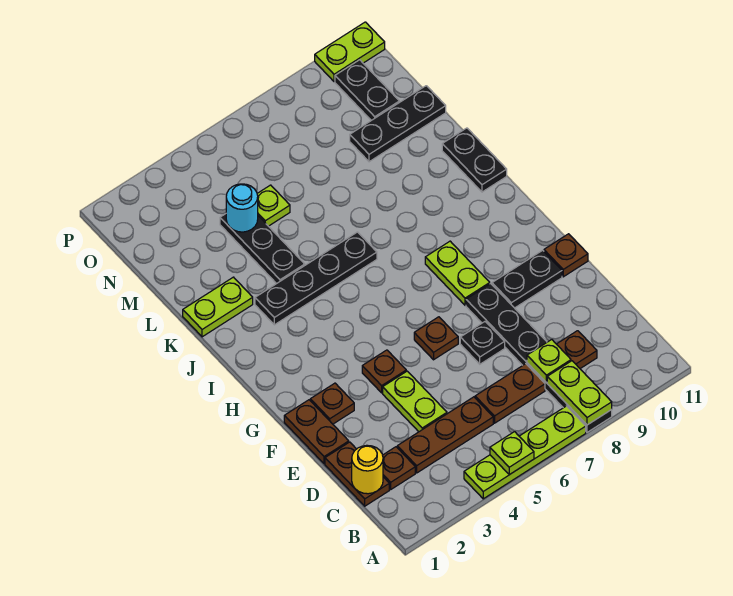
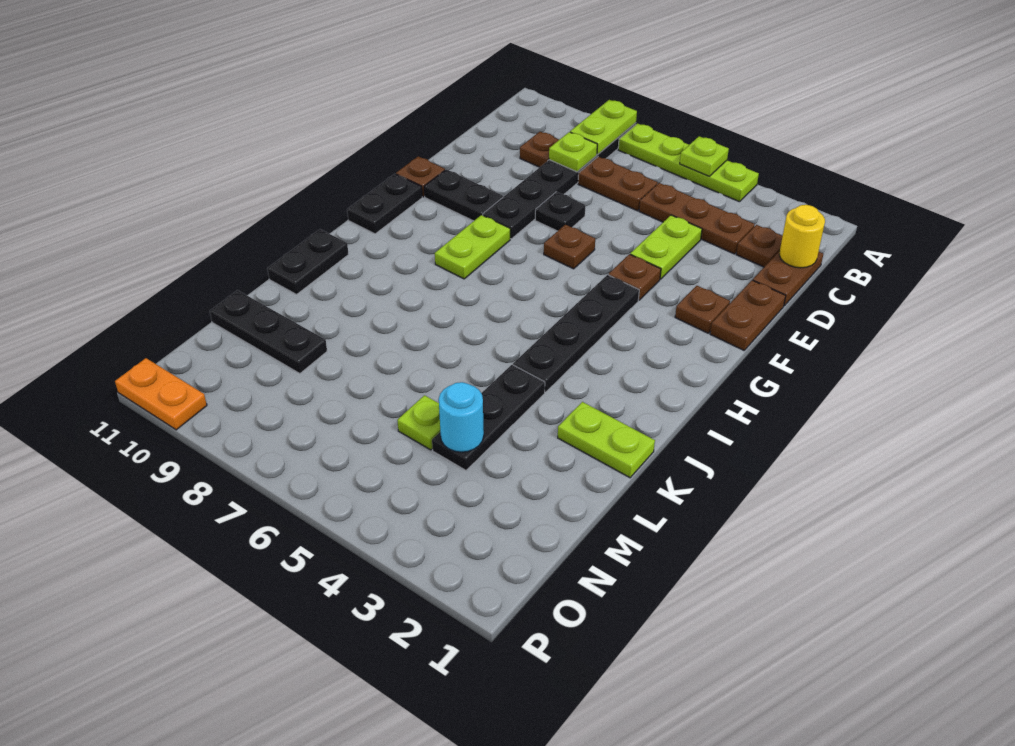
black 1x4 plate [255,232,377,325] -> black 1x4 plate turned to [513,275,639,392]
black 1x2 plate [335,60,399,120] -> black 1x2 plate moved to [347,174,422,234]
lime 1x2 plate [315,22,385,82] -> orange 1x2 plate [115,358,207,430]

